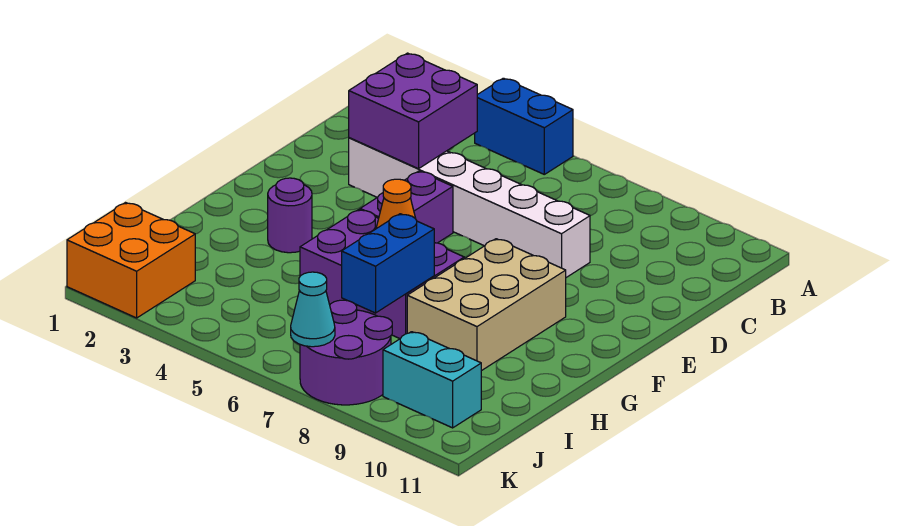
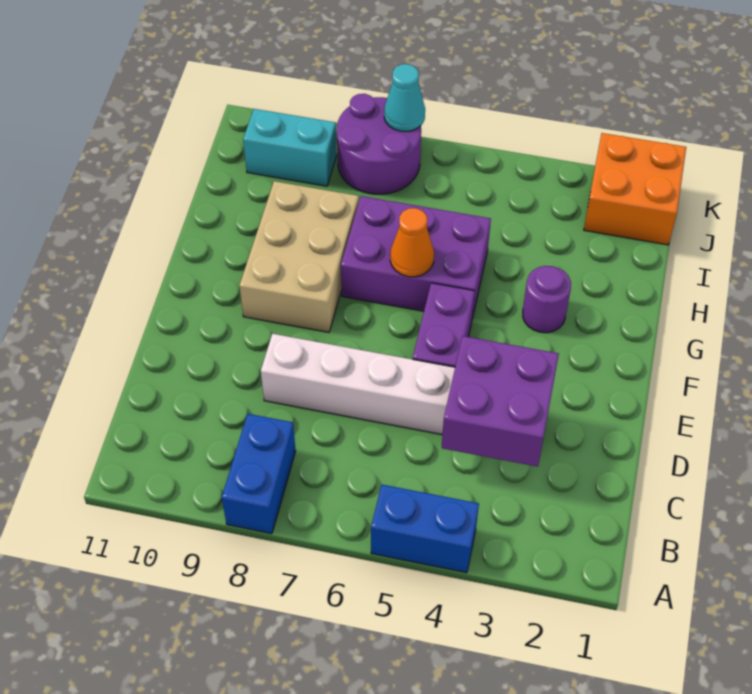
blue 1x2 brick [342,214,434,313] -> blue 1x2 brick moved to [222,414,296,534]

